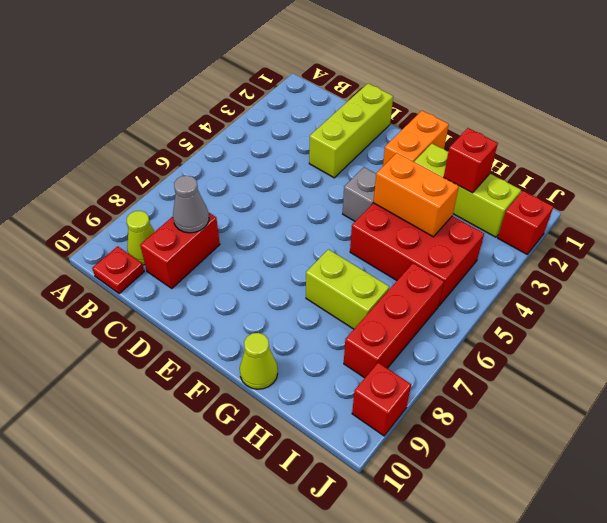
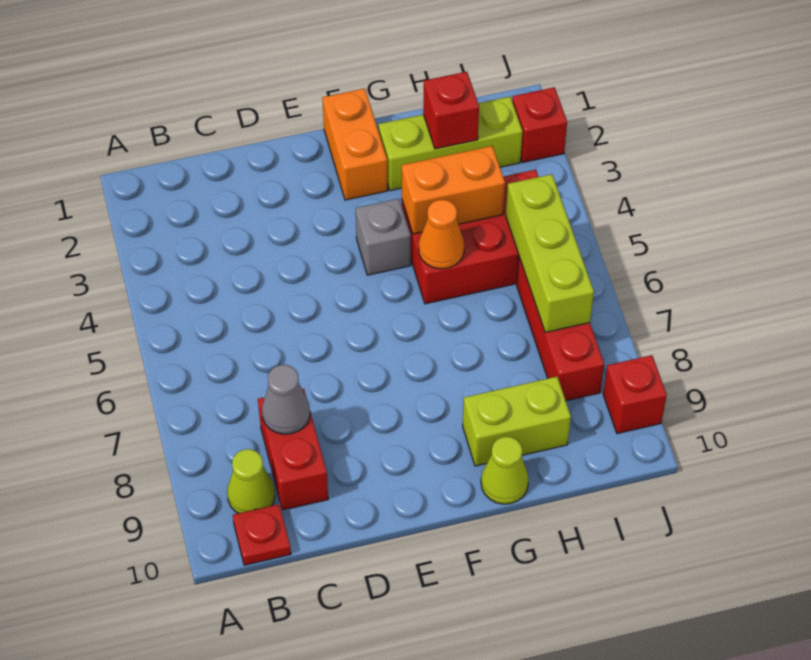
lime 1x3 brick [309,83,393,178] -> lime 1x3 brick moved to [506,174,594,332]
none -> orange 1x1 cone [419,200,465,269]
lime 1x2 brick [306,249,389,329] -> lime 1x2 brick moved to [463,377,571,466]

